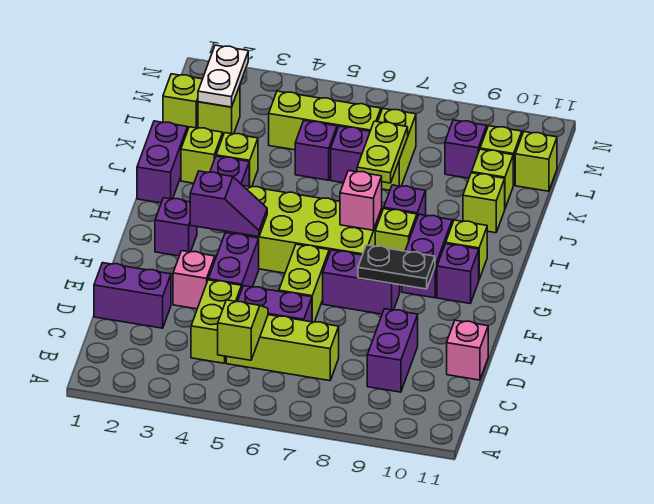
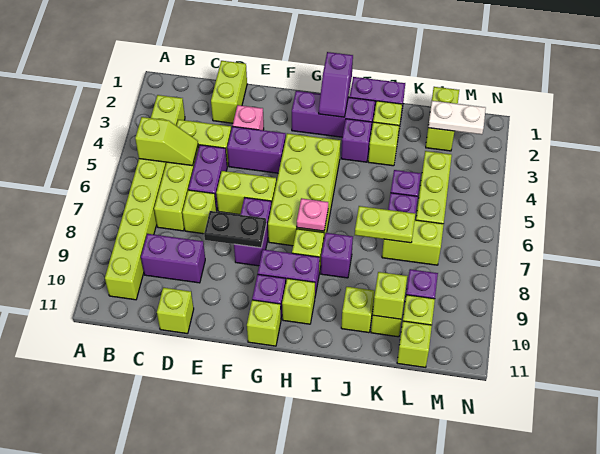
none -> lime 1x8 brick [105,95,185,300]
purple 1x2 brick [94,263,171,328] -> lime 1x2 brick [211,61,247,123]
none -> lime 1x1 brick [182,190,217,234]
pink 1x1 brick [447,320,488,380] -> lime 1x1 brick [157,288,194,334]
black 1x2 plate [358,245,435,289] -> black 1x2 plate turned to [204,211,266,248]
purple 1x1 brick [155,198,197,256] -> purple 1x3 brick [292,91,375,137]
purple 1x2 slope [190,171,267,237] -> purple 1x2 slope moved to [319,52,353,117]
none -> lime 1x1 brick [247,300,281,346]
pink 1x1 brick [340,170,382,230] -> pink 1x1 plate [297,198,328,231]
none -> lime 1x1 brick [373,272,407,319]

